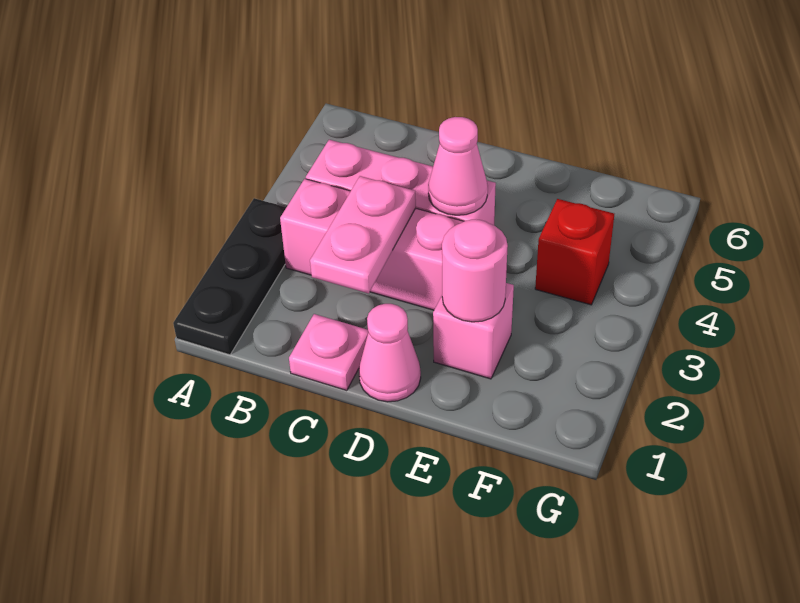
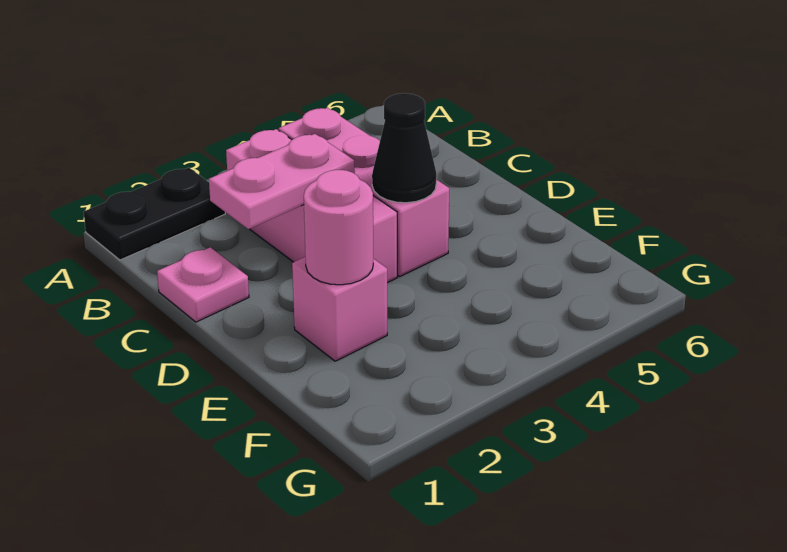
black 1x3 plate [173,198,286,355] -> black 1x2 plate [84,168,225,260]
pink 1x1 cone [359,304,421,402] -> none
pink 1x1 cone [428,117,488,215] -> black 1x1 cone [372,93,436,203]
red 1x1 brick [535,199,614,305] -> none

